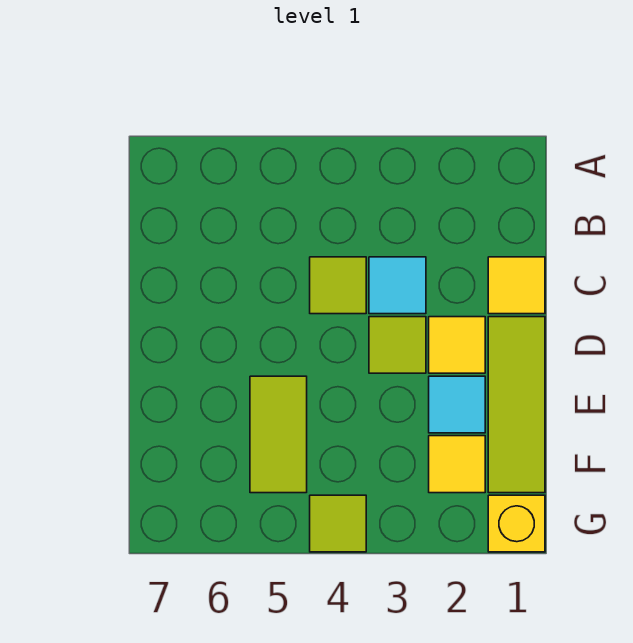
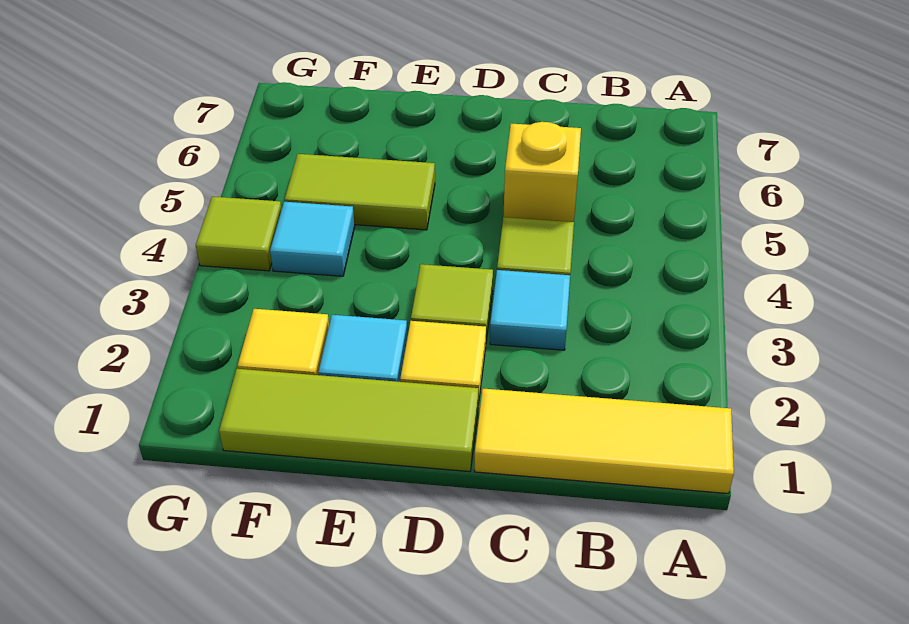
yellow 1x1 tile [488,257,545,314] -> yellow 1x3 tile [475,389,734,494]
none -> cyan 1x1 tile [270,202,355,276]
yellow 1x1 brick [488,495,545,552] -> yellow 1x1 brick moved to [504,122,581,222]

